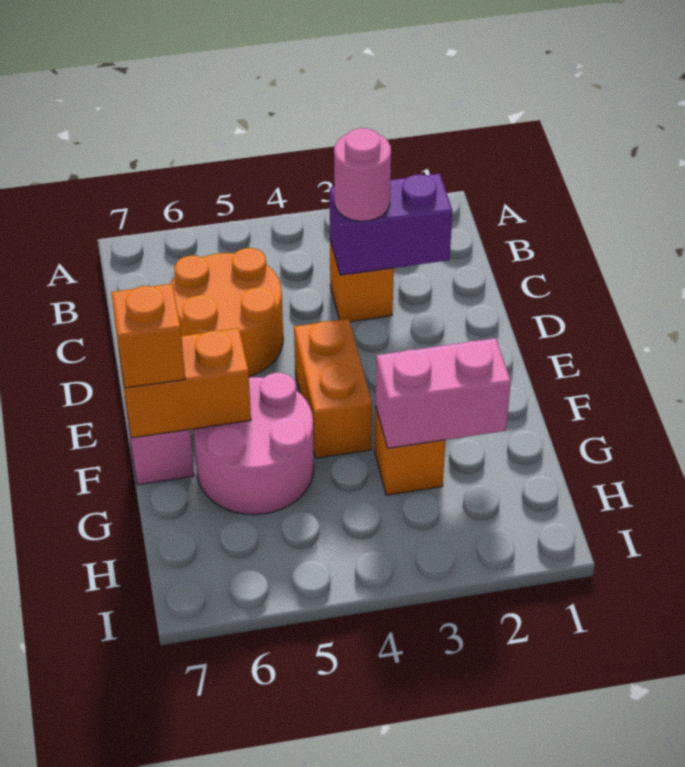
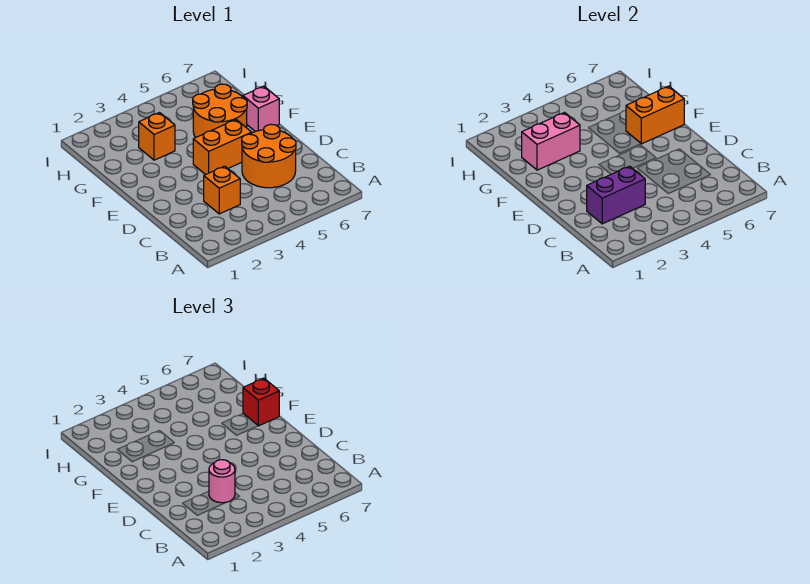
orange 1x2 brick [294,319,372,458] -> orange 1x2 brick turned to [193,120,252,175]
pink 2x2 round brick [193,373,314,515] -> orange 2x2 round brick [193,84,247,137]
orange 1x1 brick [111,284,185,388] -> red 1x1 brick [243,378,279,426]

